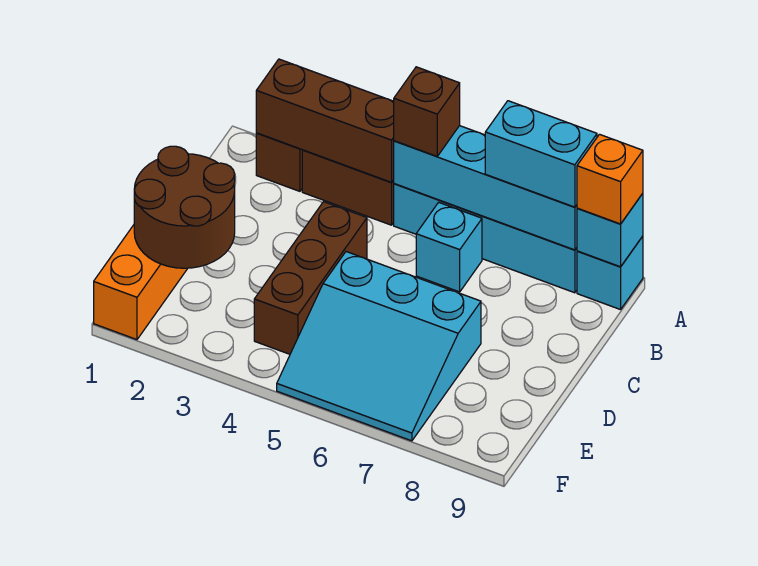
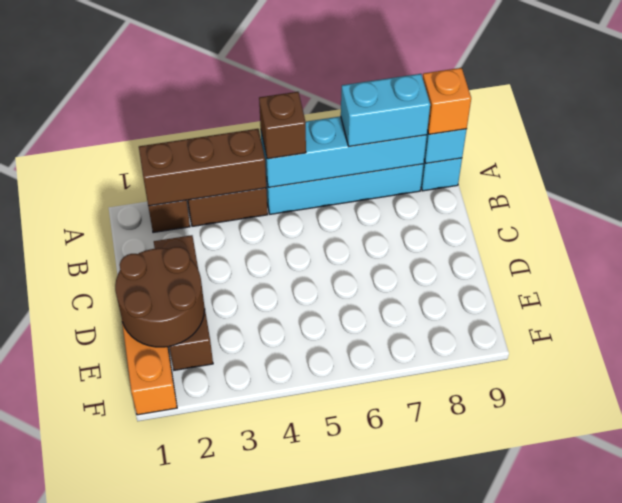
cyan 1x1 brick [416,202,482,292] -> none
brown 1x3 brick [254,202,367,354] -> brown 1x3 brick moved to [154,235,213,370]
cyan 3x3 slope [277,252,481,441] -> none

